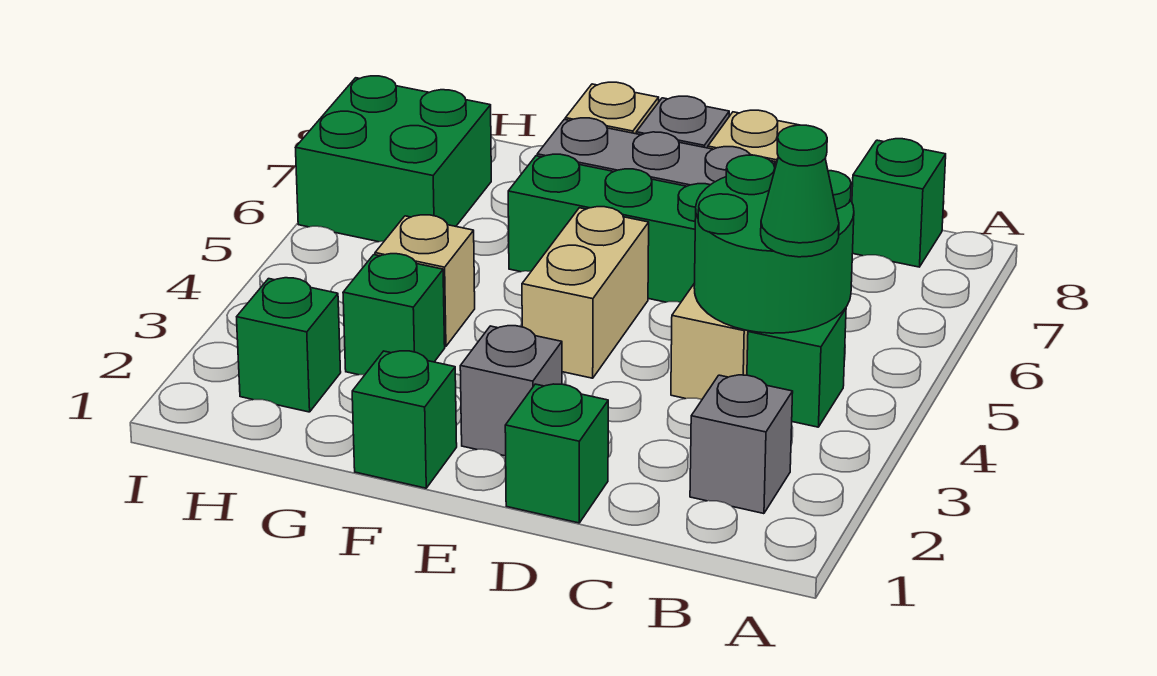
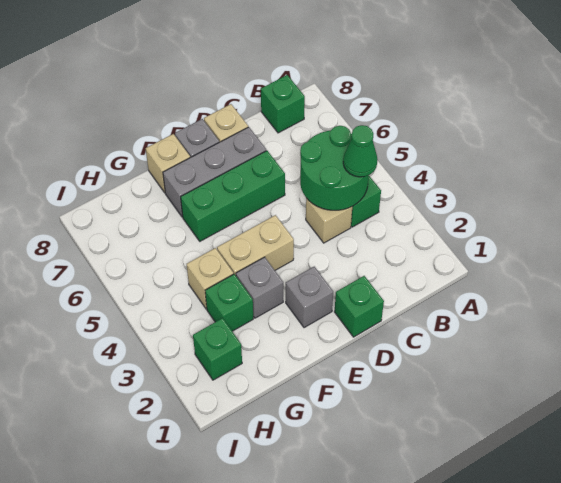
grey 1x1 brick [690,375,793,514] -> grey 1x1 brick moved to [236,257,283,318]
tan 1x2 brick [522,207,649,378] -> tan 1x2 brick turned to [217,215,294,275]
green 1x1 brick [352,351,457,488] -> none
green 2x2 brick [296,76,491,242] -> none

